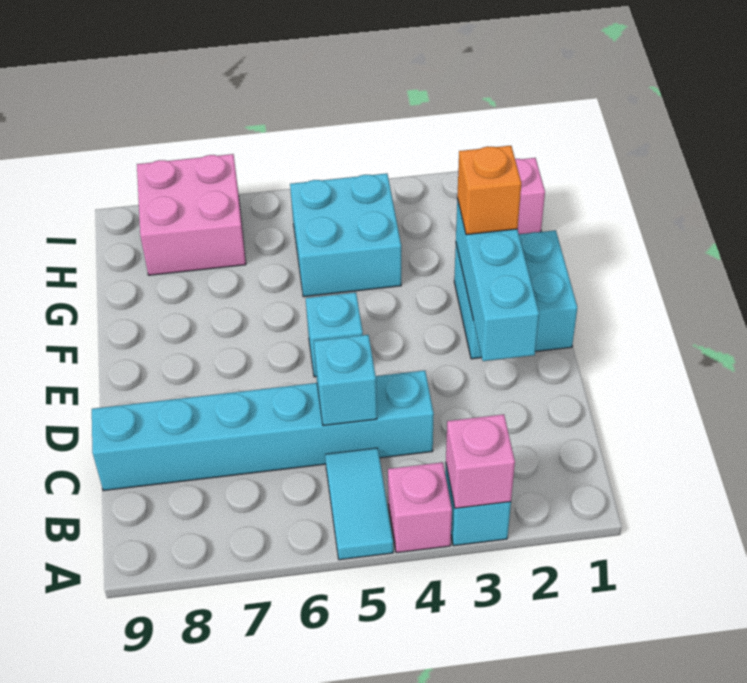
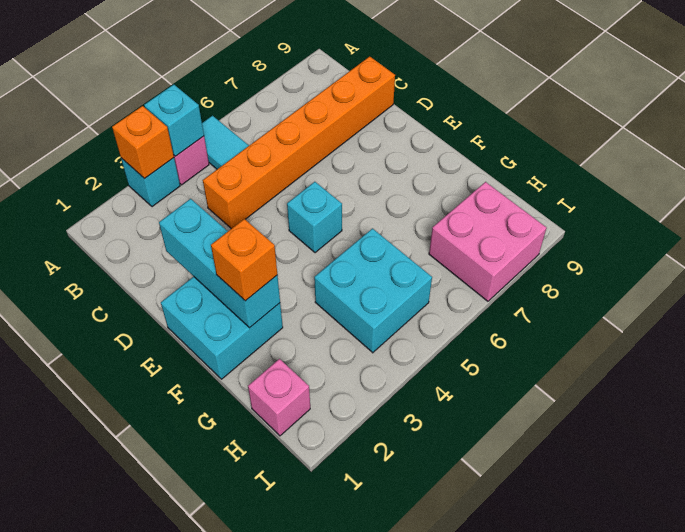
pink 1x1 brick [446,414,515,508] -> orange 1x1 brick [112,106,174,179]
cyan 1x6 brick [92,370,434,491] -> orange 1x6 brick [203,56,395,229]
cyan 1x1 brick [314,335,377,426] -> cyan 1x1 brick moved to [144,84,204,156]

